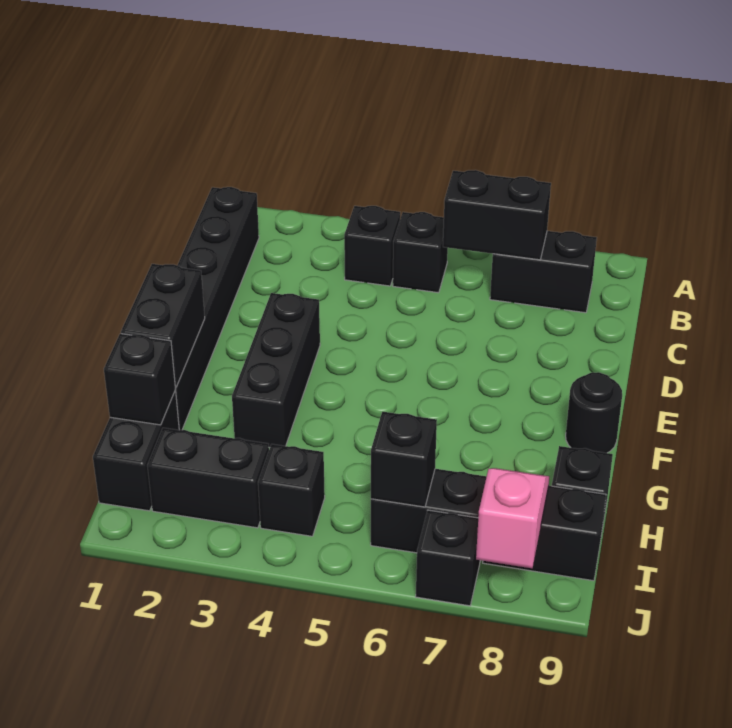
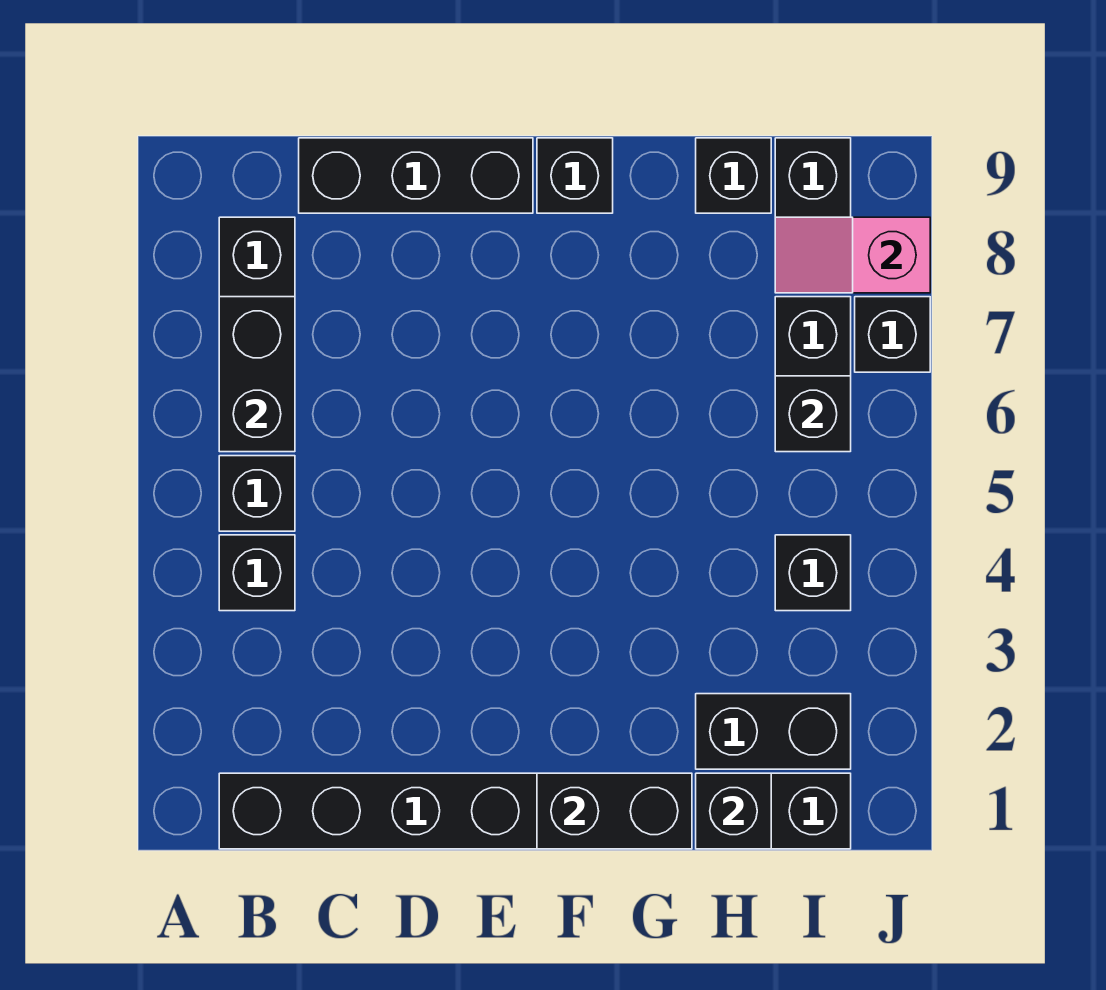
black 1x3 brick [232,293,320,448] -> black 1x3 brick moved to [299,138,533,213]
black 1x1 round brick [566,372,622,453] -> black 1x1 brick [537,138,613,213]
black 1x2 brick [147,428,269,528] -> black 1x2 brick turned to [696,694,851,769]

